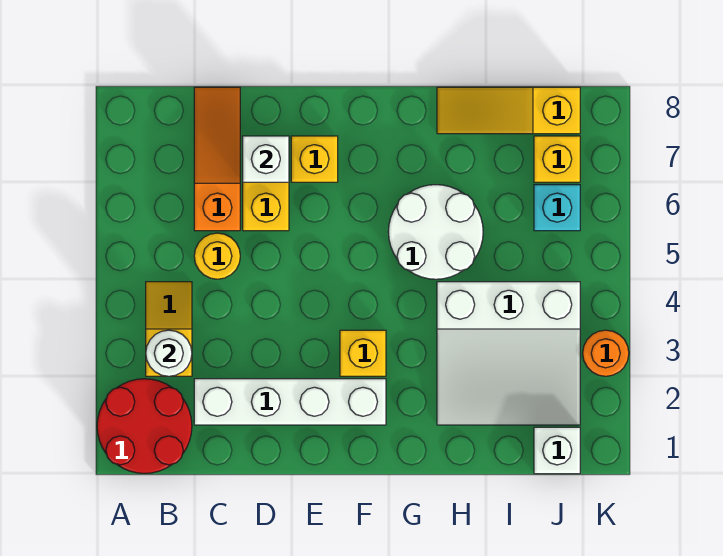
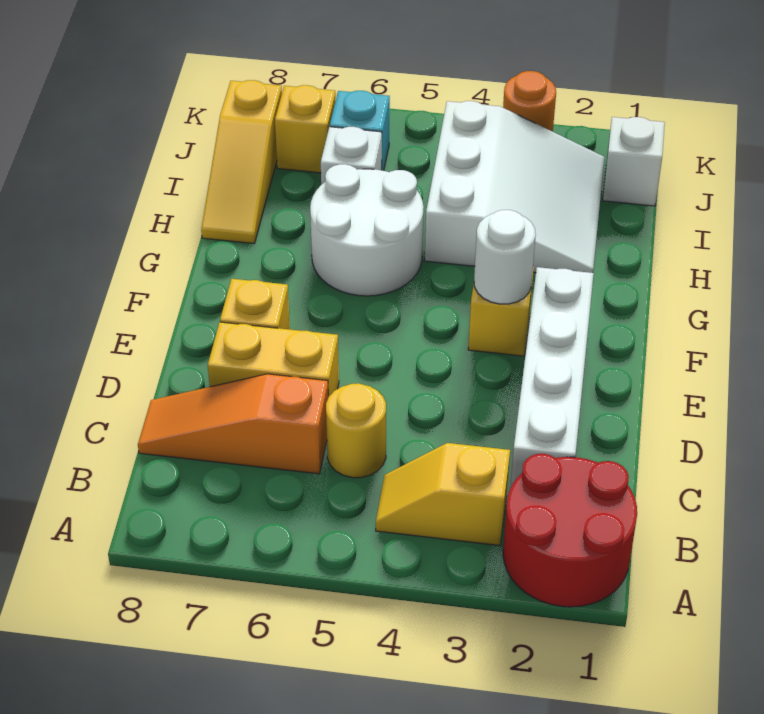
white 1x1 round brick [146,330,192,376] -> white 1x1 round brick moved to [474,210,536,304]
white 1x1 brick [243,136,289,182] -> white 1x1 brick moved to [321,127,382,185]

